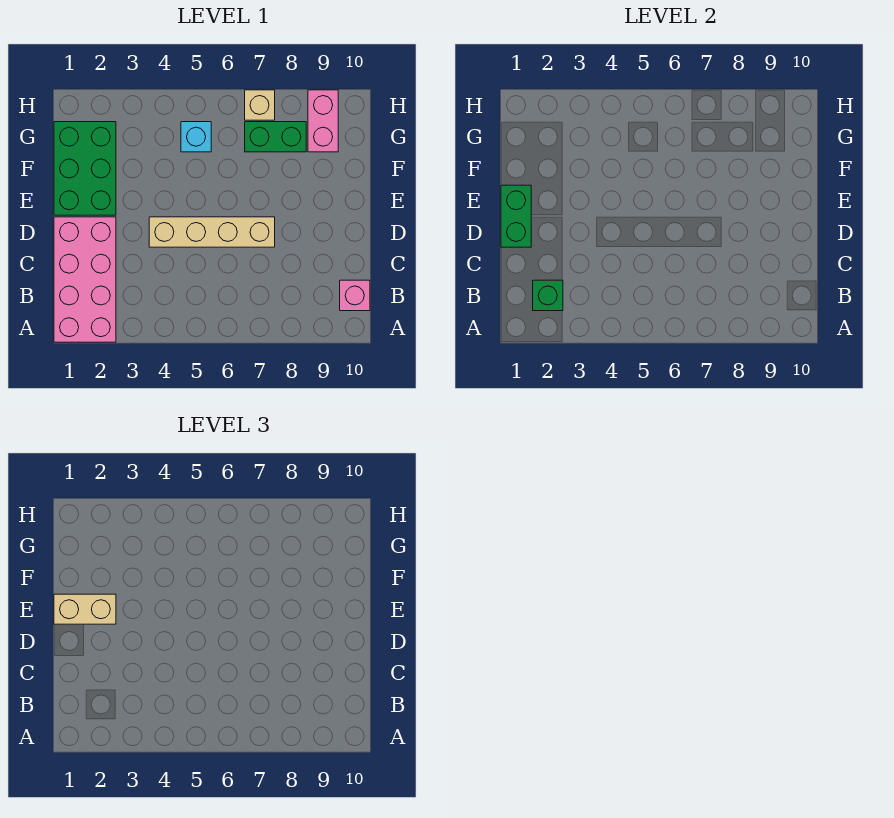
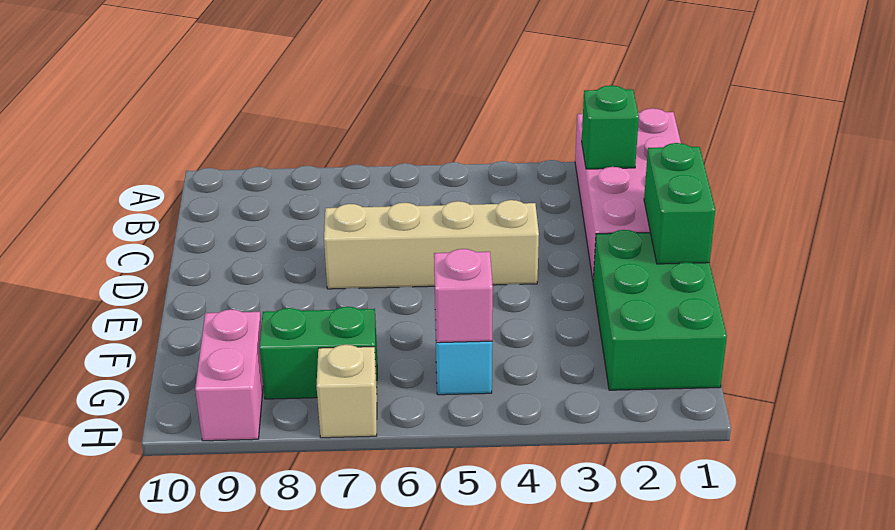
pink 1x1 brick [340,280,370,311] -> pink 1x1 brick moved to [434,249,493,343]
tan 1x2 brick [54,594,116,624] -> none

